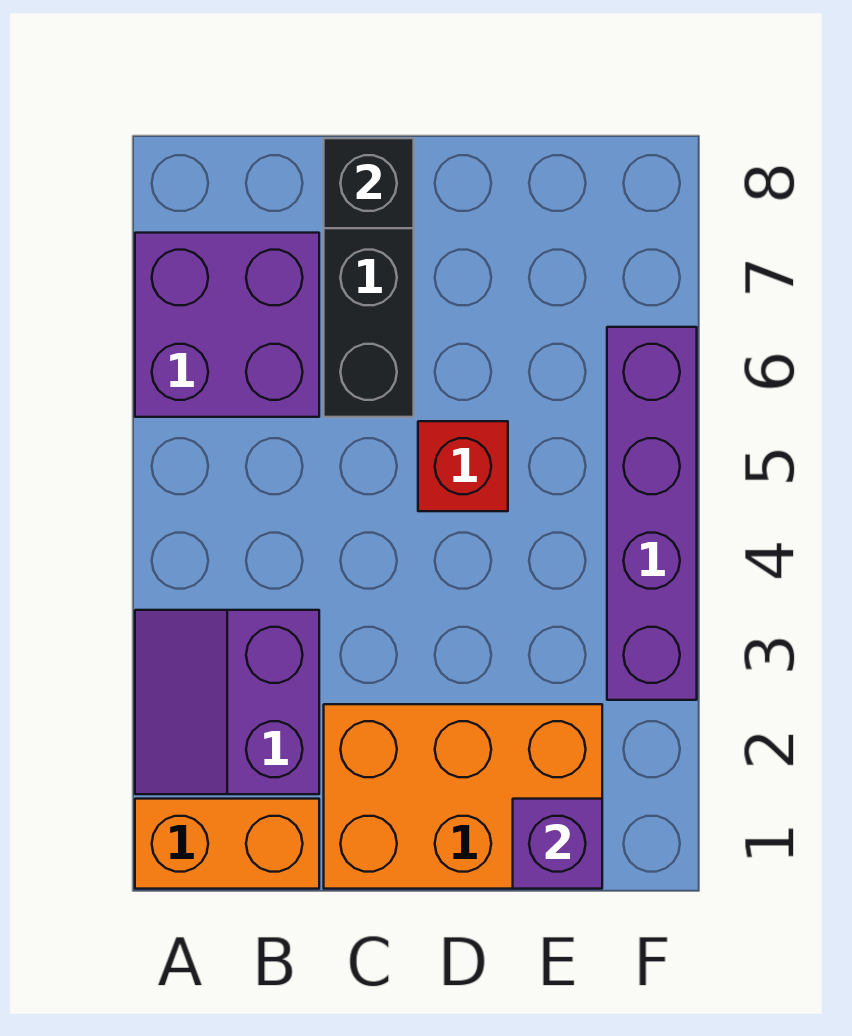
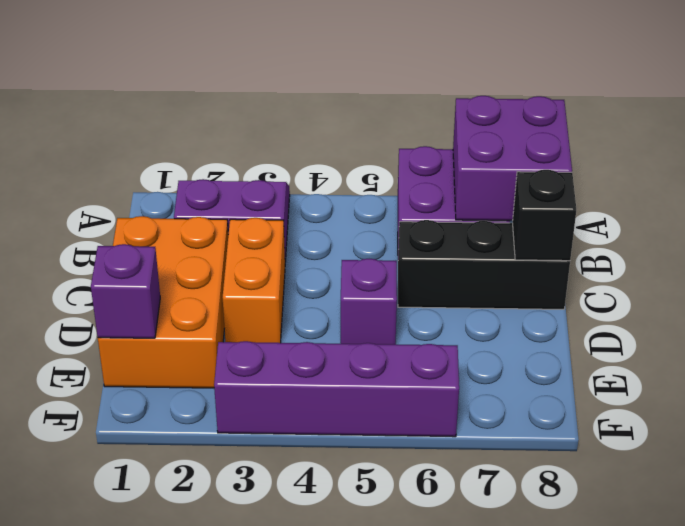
orange 1x2 brick [135,799,319,889] -> orange 1x2 brick moved to [223,218,285,343]
none -> purple 2x2 brick [453,96,572,221]
red 1x1 brick [418,421,508,511] -> purple 1x1 brick [341,259,397,344]

